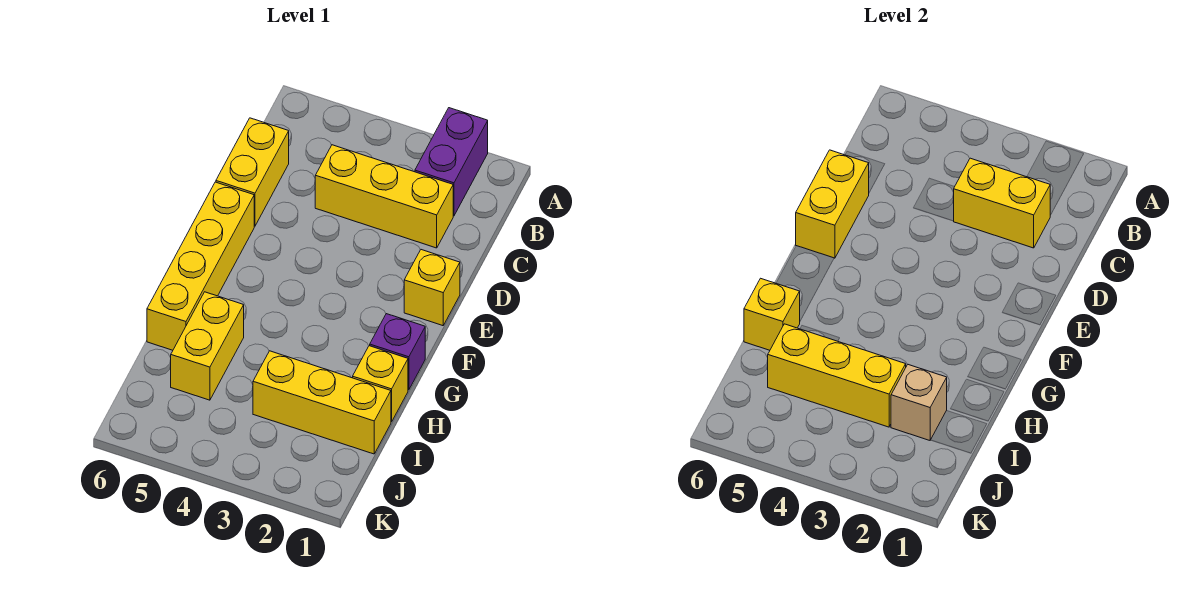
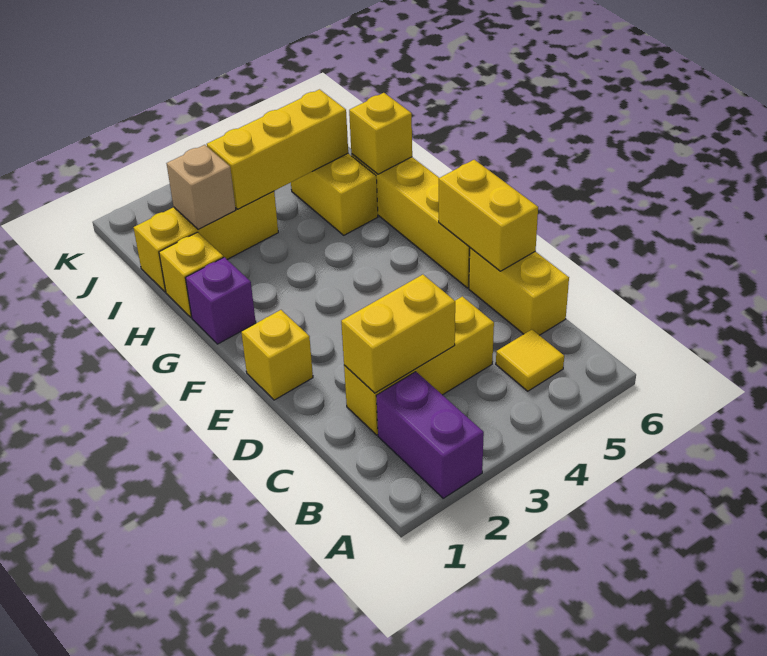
none -> yellow 1x1 tile [496,330,564,391]

